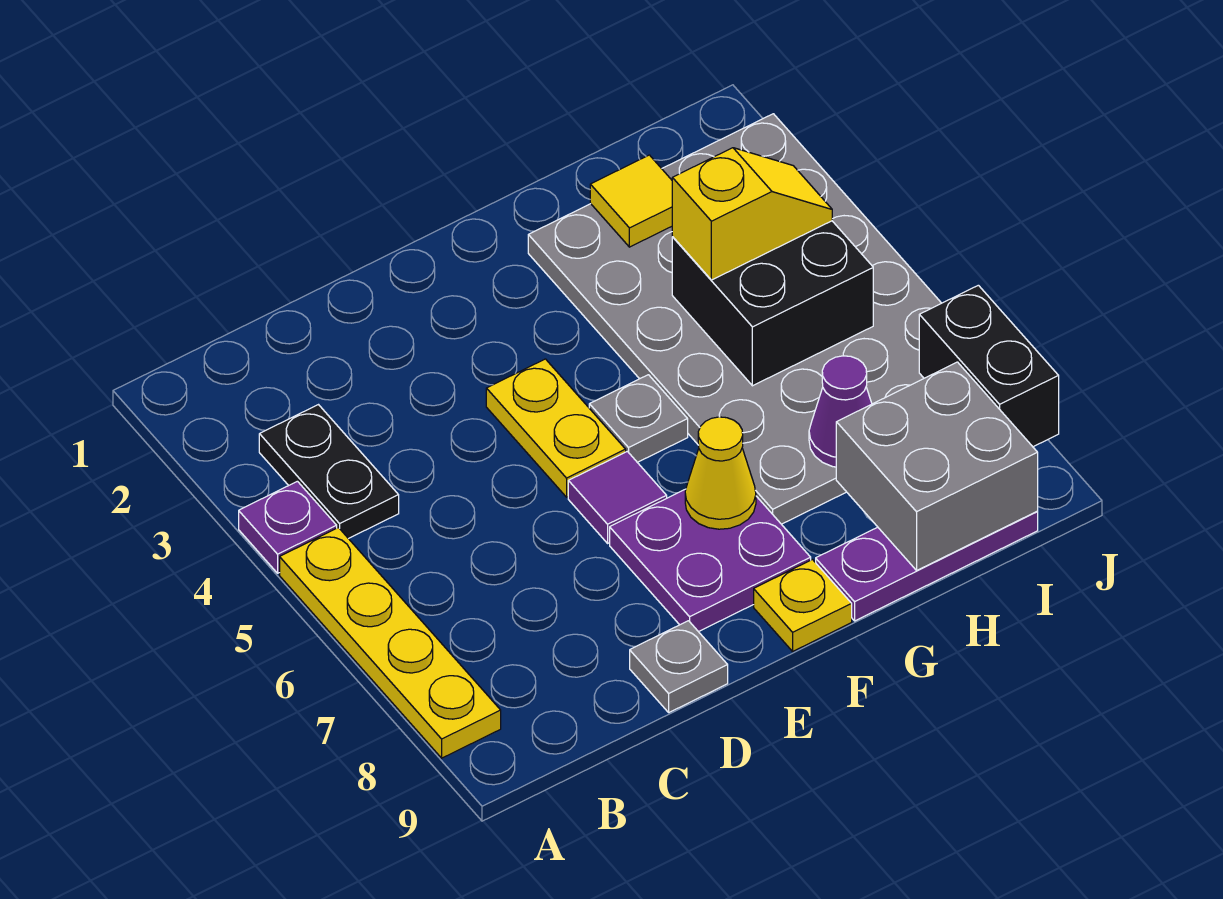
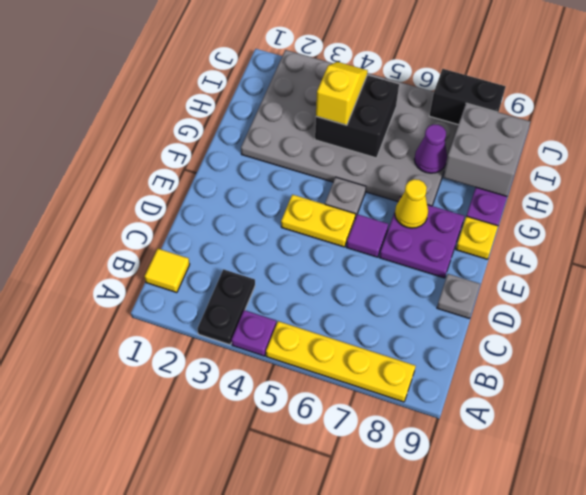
black 1x2 plate [259,405,399,539] -> black 1x2 plate turned to [197,269,255,345]
yellow 1x1 tile [590,155,672,247] -> yellow 1x1 tile moved to [145,249,190,293]

